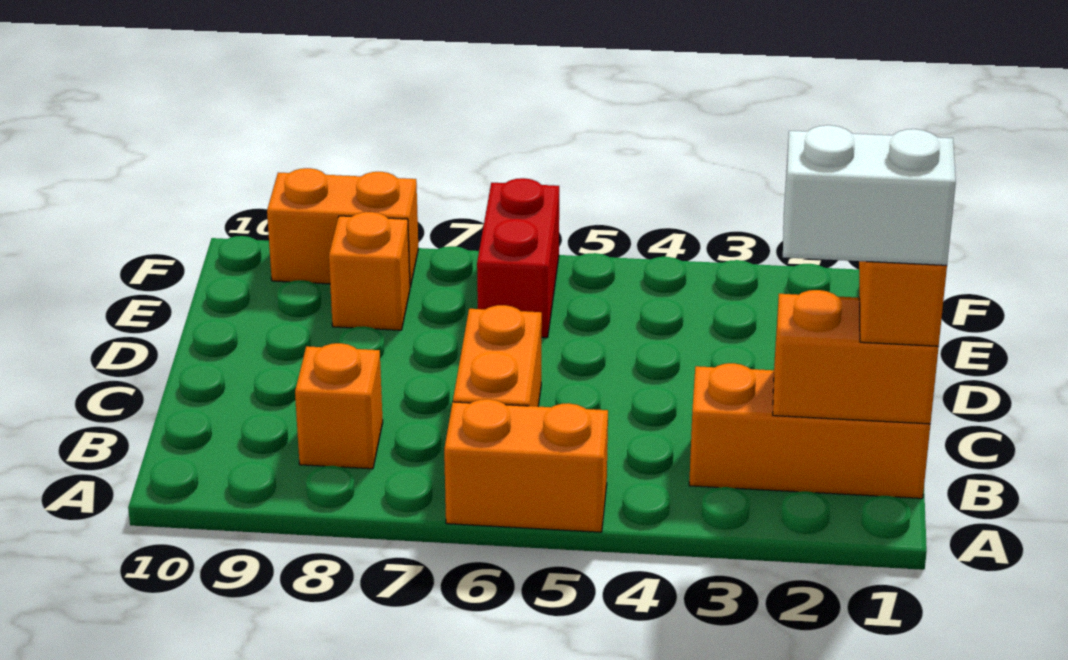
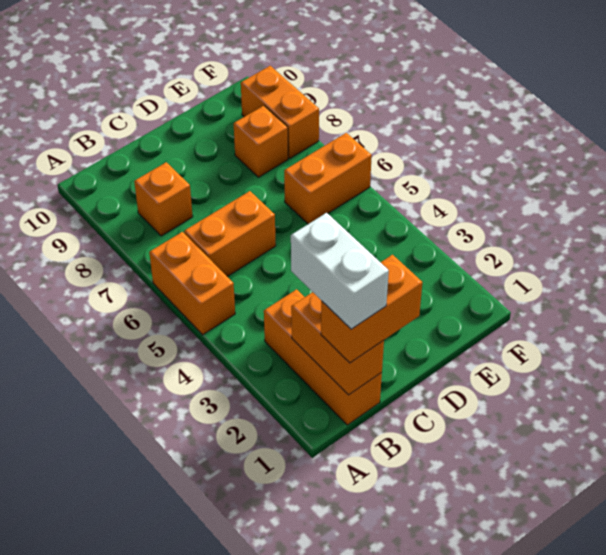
red 1x2 brick [477,178,559,338] -> orange 1x2 brick [284,133,372,224]

